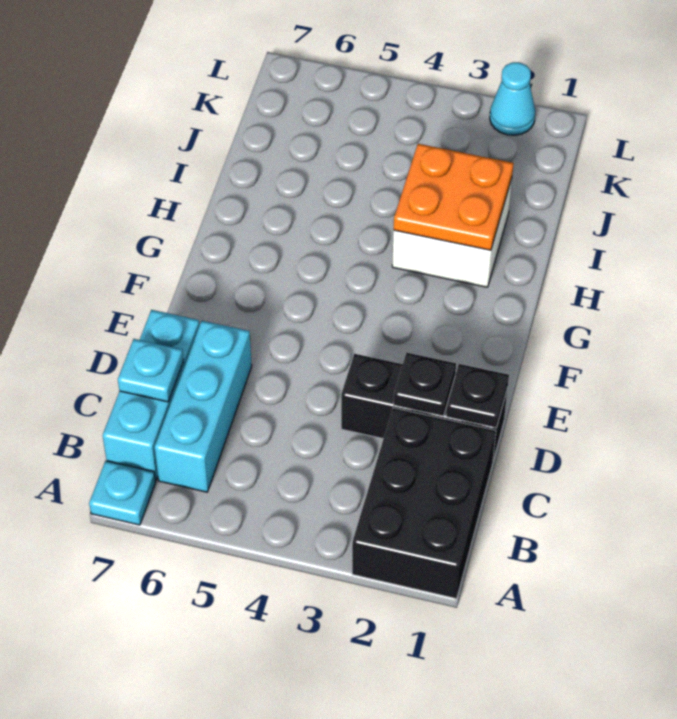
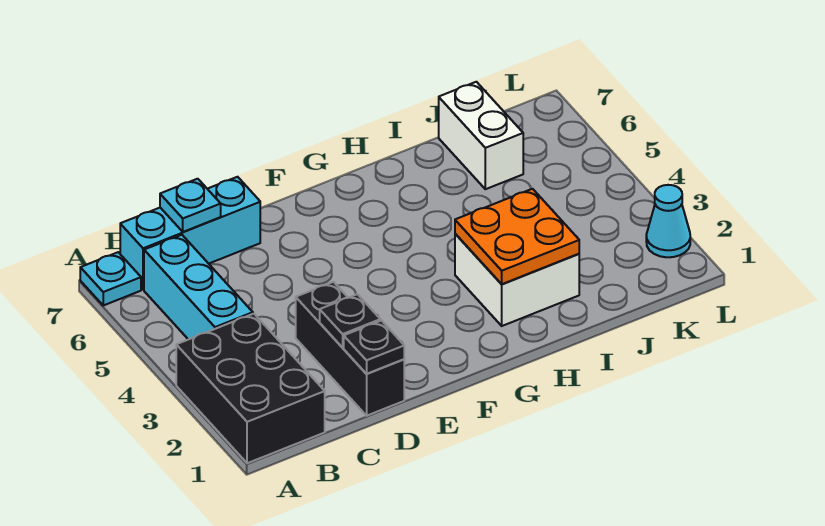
black 2x3 brick [352,408,496,599] -> black 2x3 brick turned to [176,314,325,463]
cyan 1x3 brick [155,321,252,492] -> cyan 1x3 brick turned to [144,235,253,340]
none -> white 1x2 brick [439,82,523,189]

